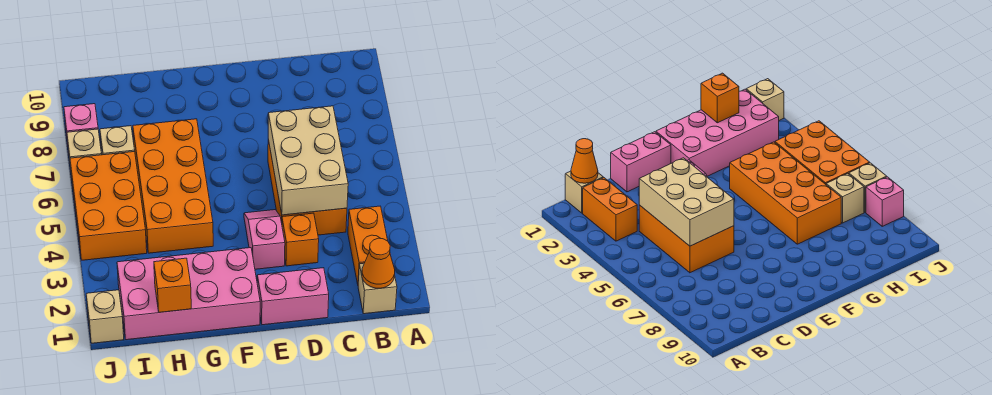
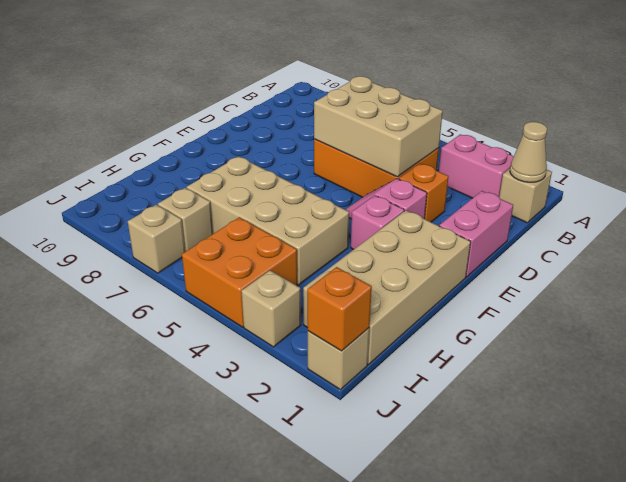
orange 1x1 cone [362,238,395,288] -> tan 1x1 cone [510,122,547,182]
orange 1x2 brick [348,206,388,284] -> pink 1x2 brick [439,134,514,198]
pink 2x4 brick [117,248,260,340] -> tan 2x4 brick [303,210,471,364]
orange 2x4 brick [133,119,213,253] -> tan 2x4 brick [187,156,349,285]
orange 1x1 brick [154,258,191,312] -> orange 1x1 brick moved to [307,267,372,351]
orange 2x3 brick [70,151,147,260] -> orange 2x2 brick [182,217,297,327]
none -> tan 1x1 brick [241,270,301,347]
pink 1x1 brick [64,104,98,144] -> pink 1x1 brick moved to [351,195,404,250]

